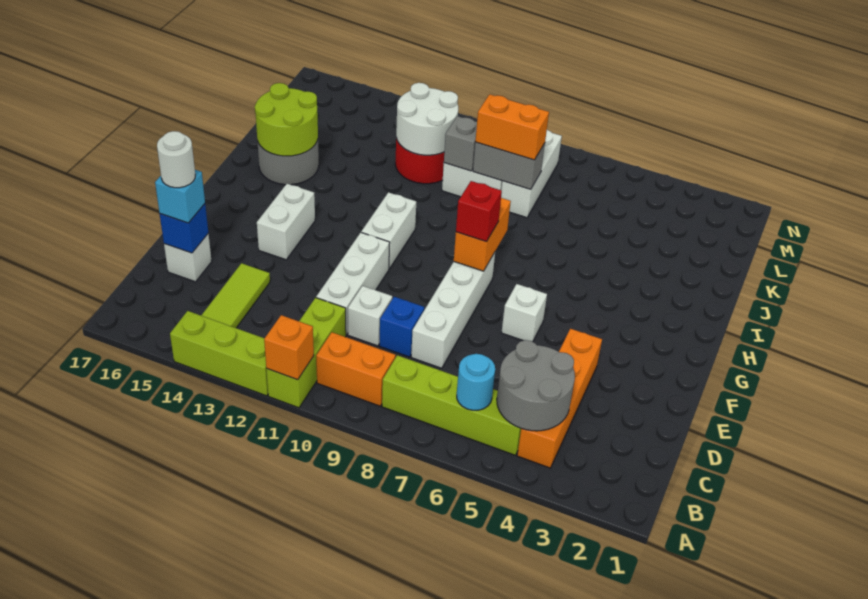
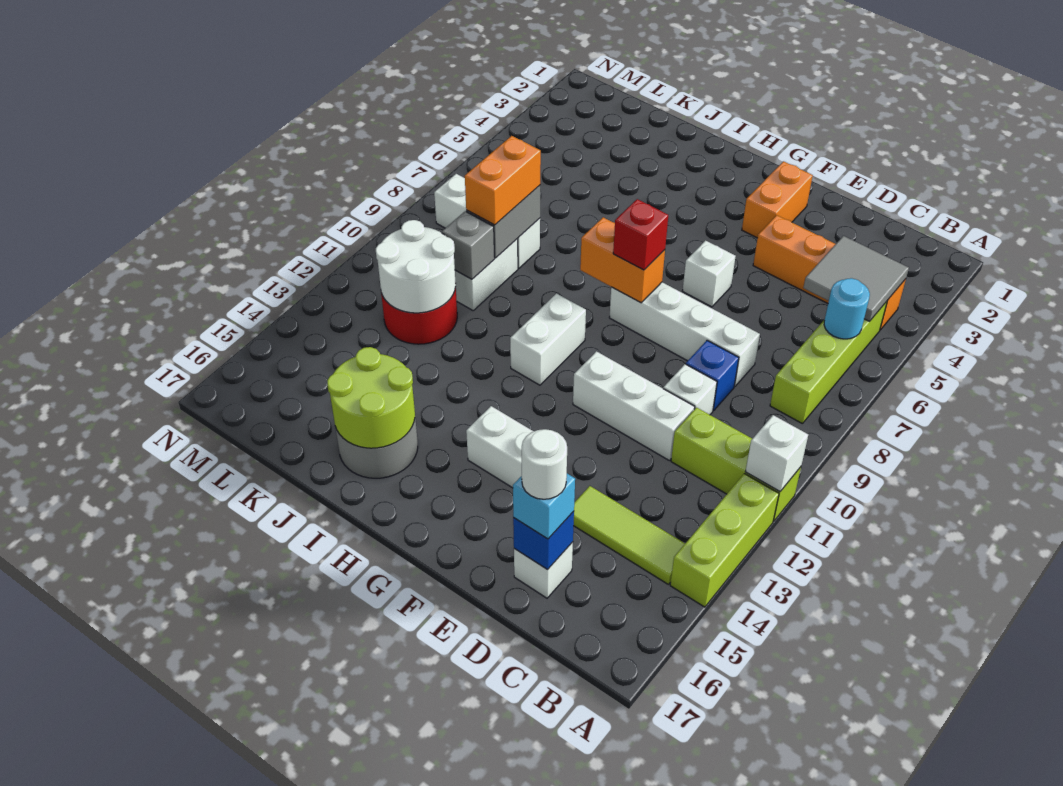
orange 1x1 brick [264,315,314,380] -> white 1x1 brick [745,415,808,491]
grey 2x2 round brick [497,340,575,431] -> grey 2x2 tile [803,236,909,321]
orange 1x2 brick [316,332,396,406] -> orange 1x2 brick moved to [742,161,813,238]
white 1x2 brick [361,192,416,269] -> white 1x2 brick turned to [510,294,586,385]

